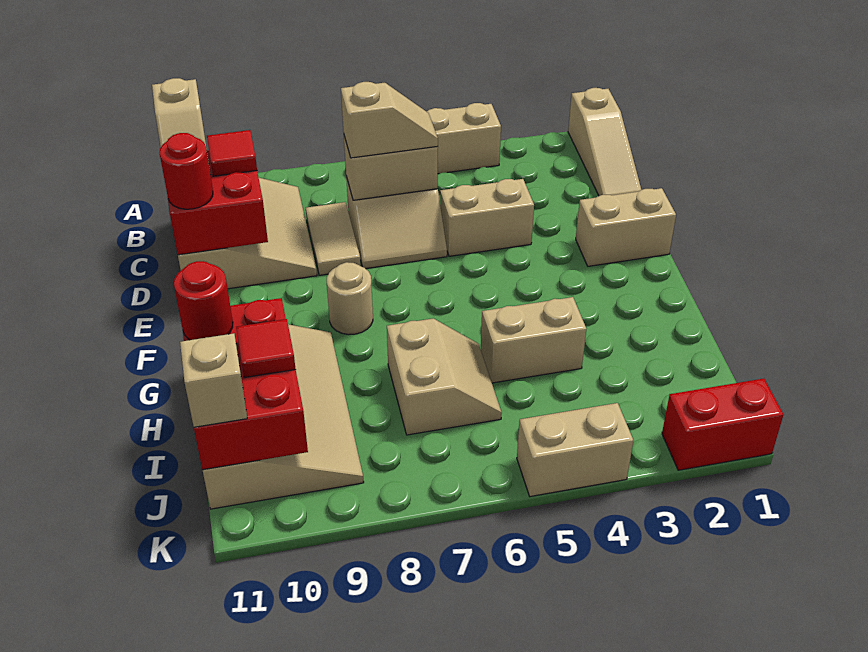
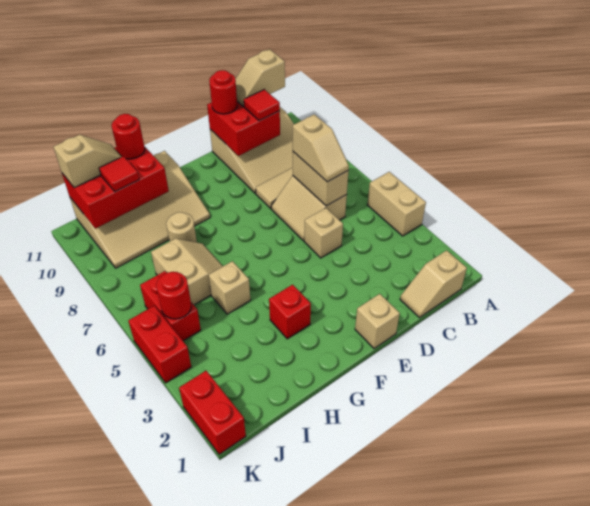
tan 1x3 slope [568,88,641,196] -> tan 1x2 slope [400,250,467,318]
tan 1x2 brick [440,179,534,256] -> tan 1x1 brick [304,208,343,258]
tan 1x2 brick [576,188,676,266] -> tan 1x1 brick [355,294,400,349]
tan 1x1 round brick [327,262,373,335] -> tan 1x1 round brick moved to [166,212,197,242]
none -> red 1x1 brick [269,285,311,339]
tan 1x2 brick [481,297,586,383] -> tan 1x1 brick [209,261,250,314]
tan 2x2 slope [387,318,502,435] -> tan 2x2 slope turned to [151,238,223,305]
none -> red 1x2 brick [140,271,201,341]
none -> red 1x1 round brick [156,272,191,319]
tan 1x2 brick [517,403,633,497] -> red 1x2 brick [128,306,191,383]

